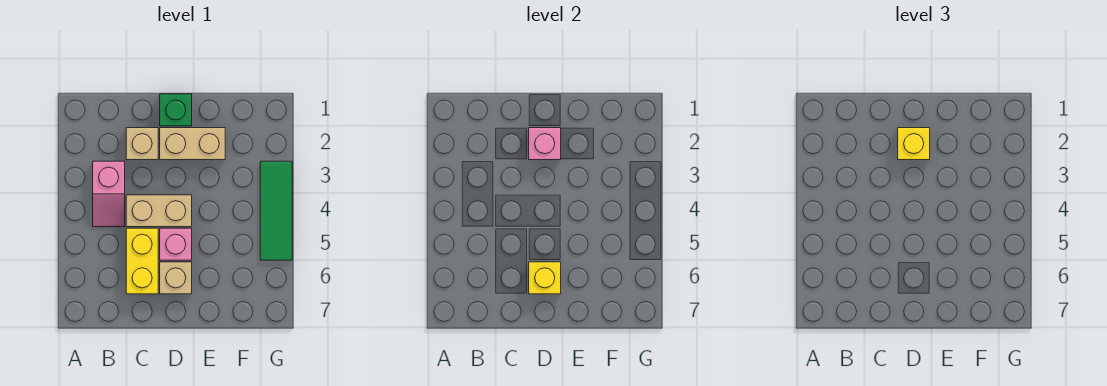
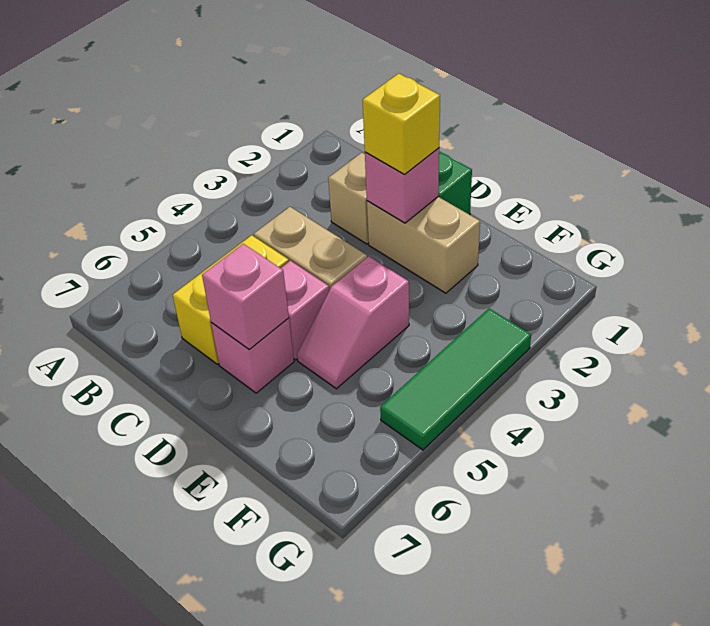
pink 1x2 slope [93,161,125,227] -> pink 1x2 slope moved to [297,256,409,389]
tan 1x1 brick [160,262,192,294] -> pink 1x1 brick [211,318,294,393]
yellow 1x1 brick [529,262,561,294] -> pink 1x1 brick [202,244,289,349]

